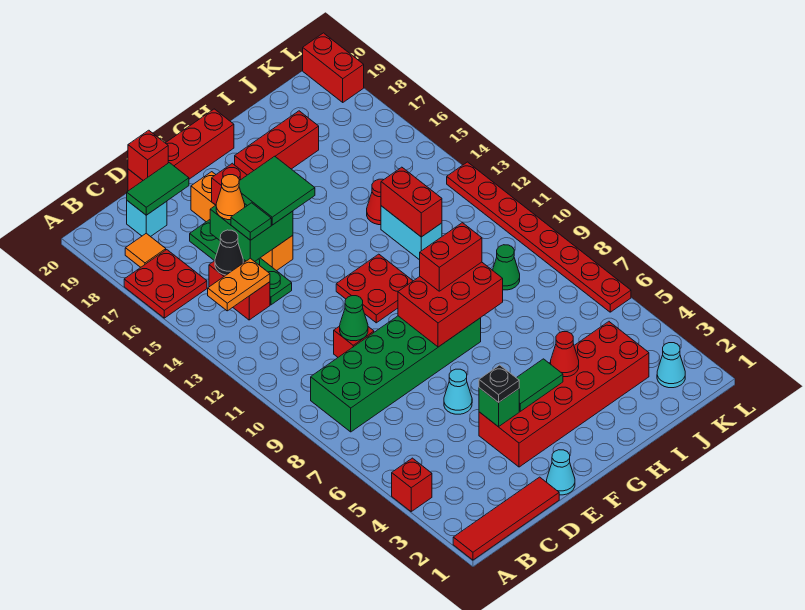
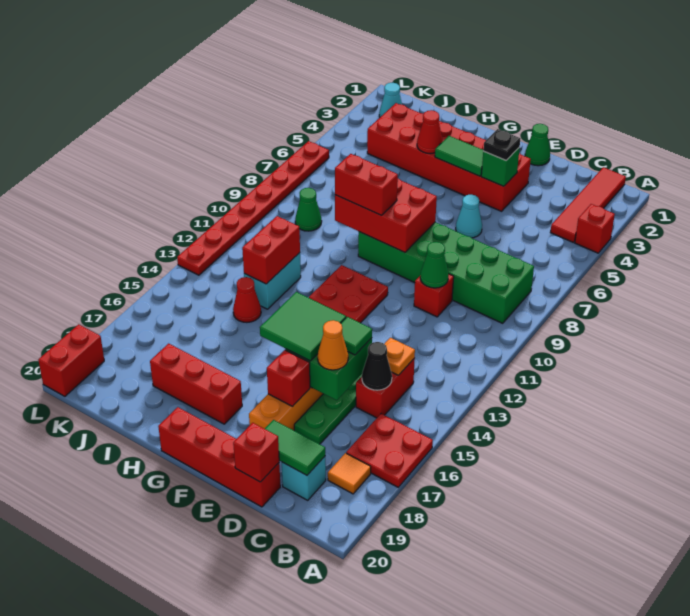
red 1x4 tile [453,477,559,560] -> red 1x4 tile turned to [550,167,626,243]
orange 1x2 plate [208,258,270,311] -> orange 1x1 plate [385,338,415,375]
cyan 1x1 cone [547,450,575,495] -> green 1x1 cone [525,124,550,166]

